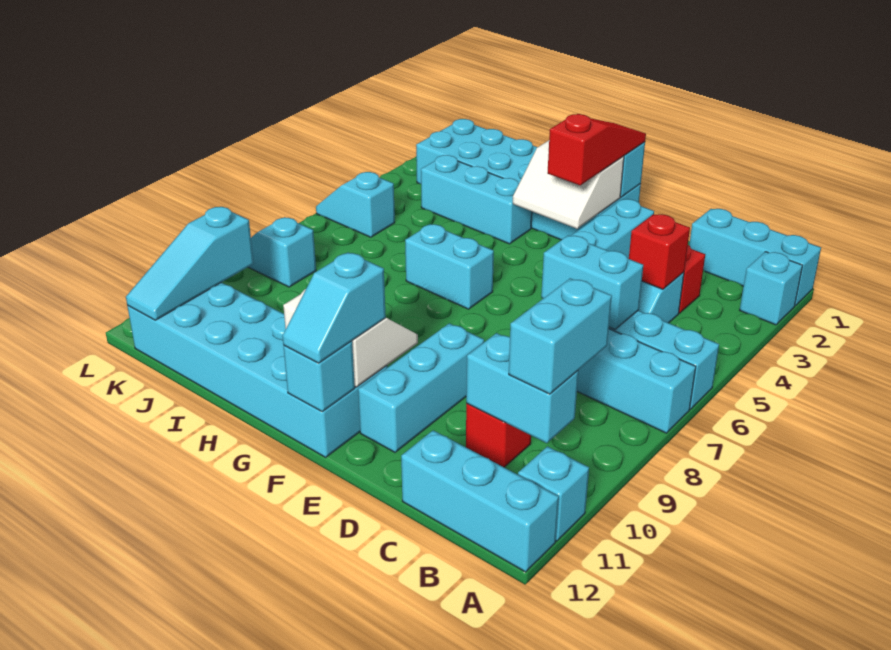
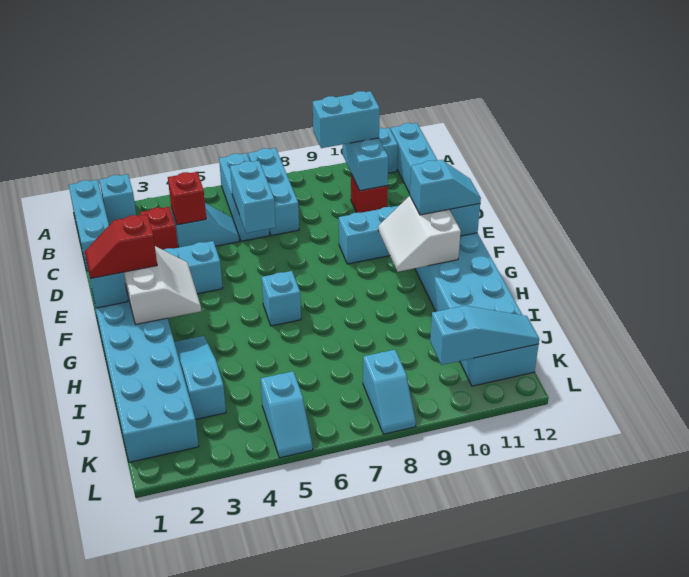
red 1x3 slope [548,114,646,185] -> red 1x2 slope [85,214,157,279]
cyan 1x2 brick [405,224,494,309] -> cyan 1x1 brick [262,271,301,326]
cyan 1x3 brick [421,155,532,244] -> cyan 1x3 slope [174,336,226,420]

